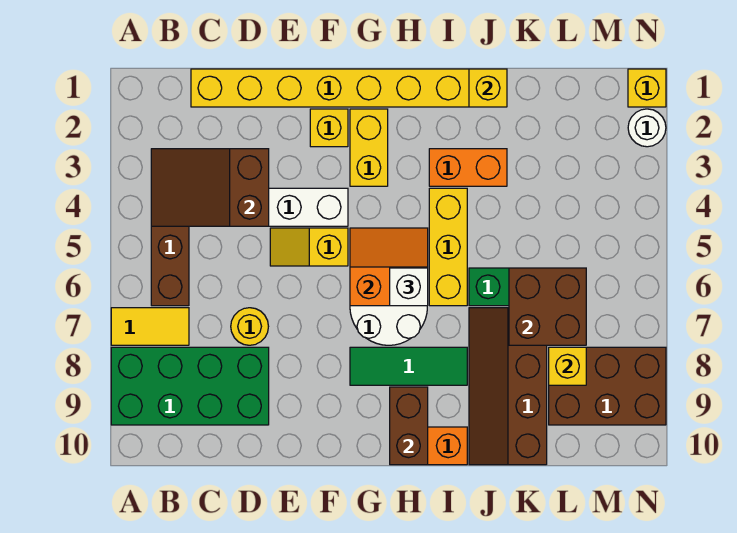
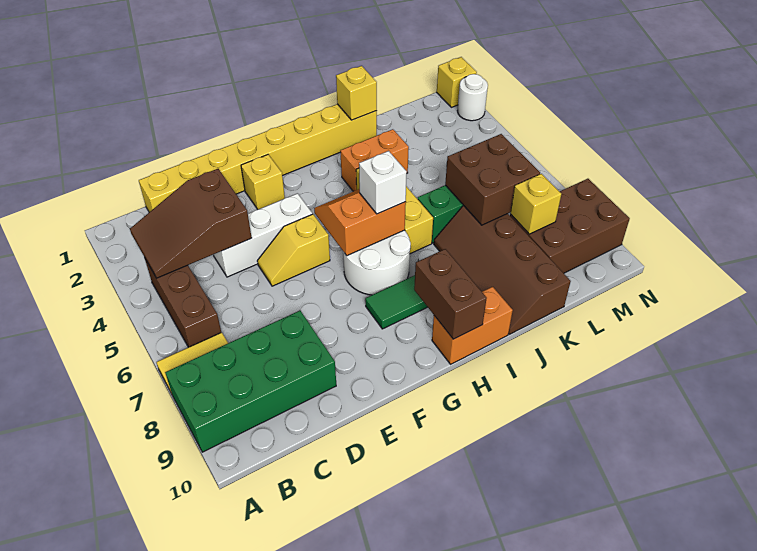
yellow 1x1 round brick [231,308,268,345] -> none
yellow 1x2 brick [350,109,388,186] -> none

